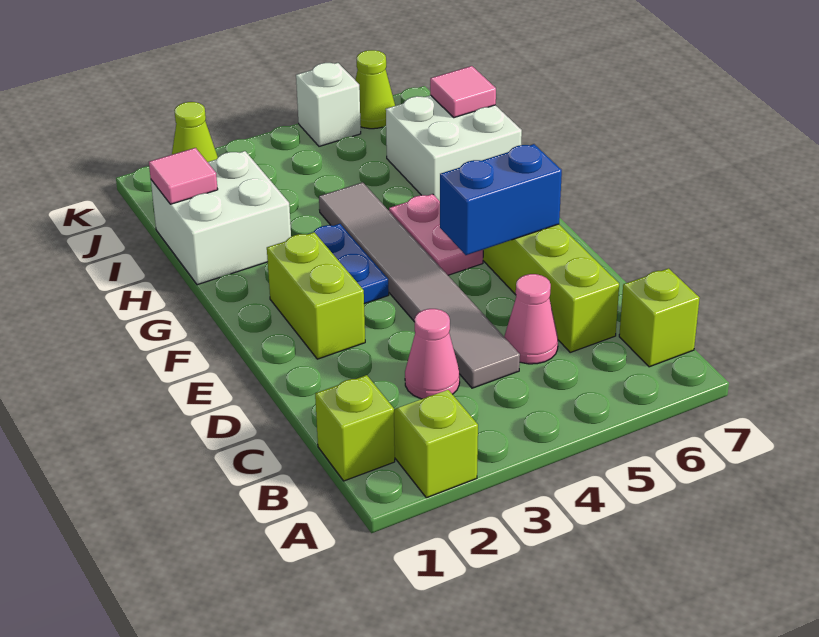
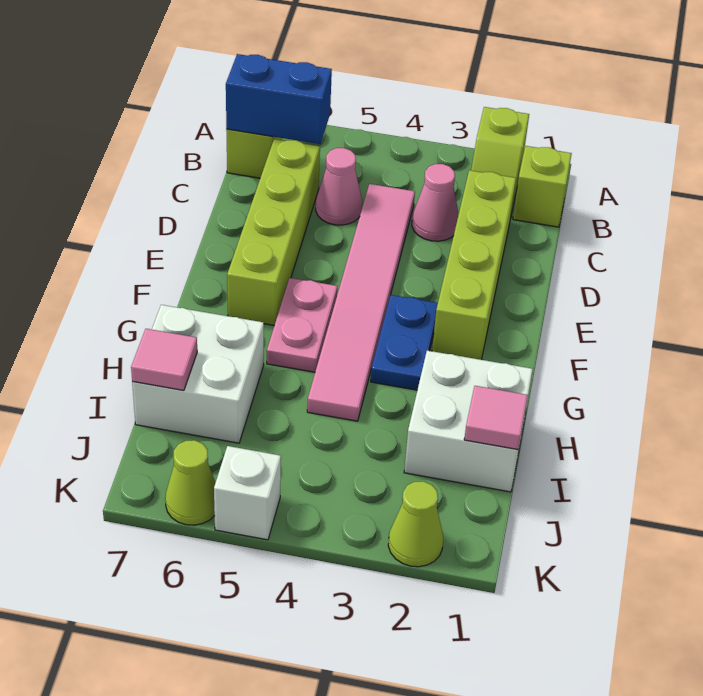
grey 1x6 tile [319,182,520,388] -> pink 1x6 tile [307,184,415,421]
lime 1x2 brick [267,232,365,359] -> lime 1x4 brick [432,170,516,360]
blue 1x2 brick [440,144,562,255] -> blue 1x2 brick moved to [226,54,332,144]

